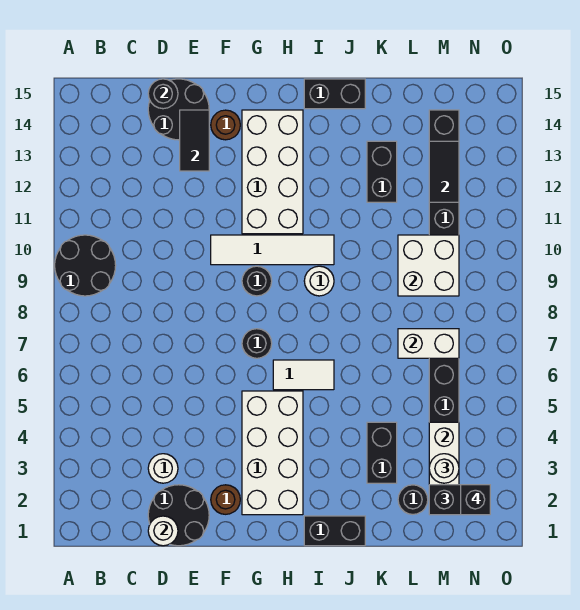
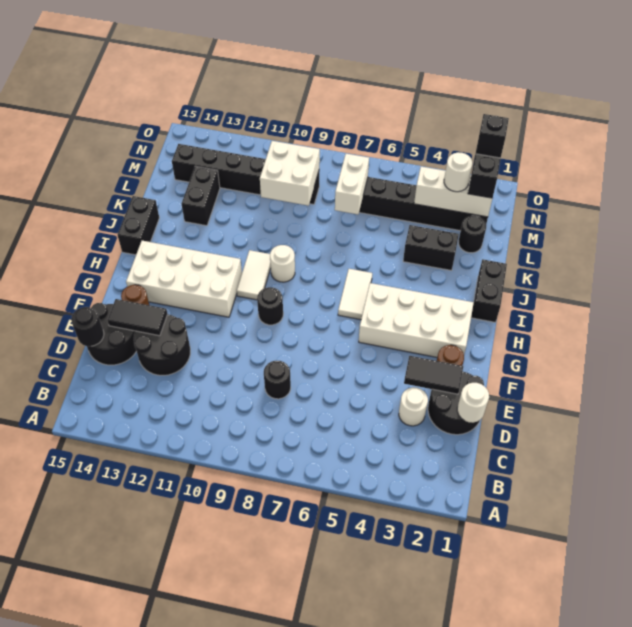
black 2x2 round brick [55,235,116,296] -> black 2x2 round brick moved to [134,314,190,375]
white 1x4 tile [211,235,334,265] -> white 1x2 tile [237,250,271,300]
black 1x1 round brick [242,329,272,358] -> black 1x1 round brick moved to [264,361,291,399]
black 1x2 brick [367,141,397,202] -> black 1x2 brick turned to [181,166,220,226]
black 1x2 tile [429,141,459,202] -> black 1x2 tile moved to [404,356,463,394]

